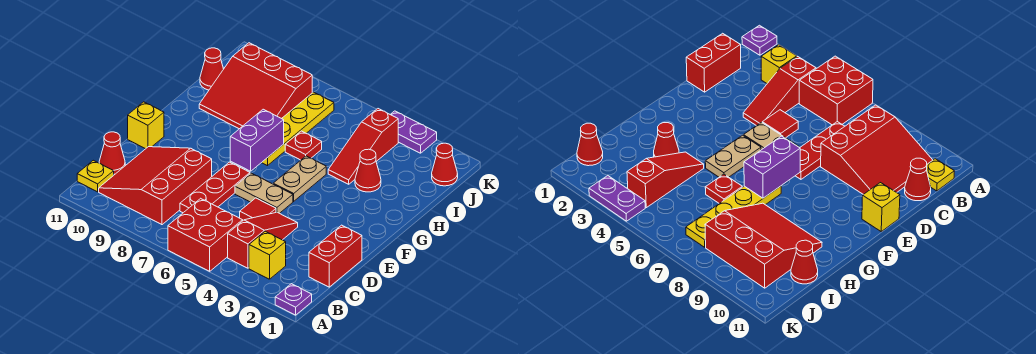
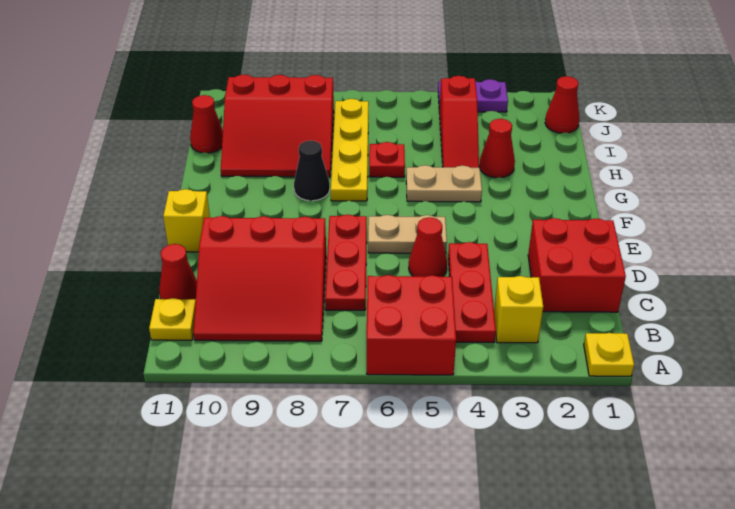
purple 1x1 plate [275,284,312,315] -> yellow 1x1 plate [584,333,634,376]
red 1x3 slope [228,212,298,268] -> red 1x3 plate [448,242,496,343]
red 3x3 slope [99,147,212,225] -> red 3x3 slope turned to [194,216,326,341]
red 1x2 brick [309,225,362,287] -> red 2x2 brick [528,218,626,312]
red 1x1 tile [240,198,276,220] -> red 1x1 cone [409,217,447,277]
tan 1x2 plate [273,156,326,201] -> tan 1x2 plate turned to [406,165,482,202]
purple 1x2 brick [230,109,284,171] -> none
none -> black 1x1 cone [294,140,330,201]

